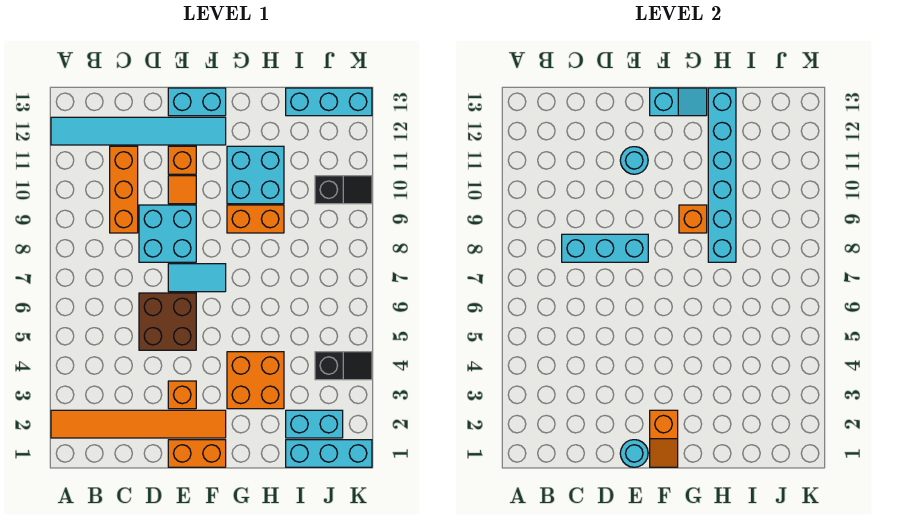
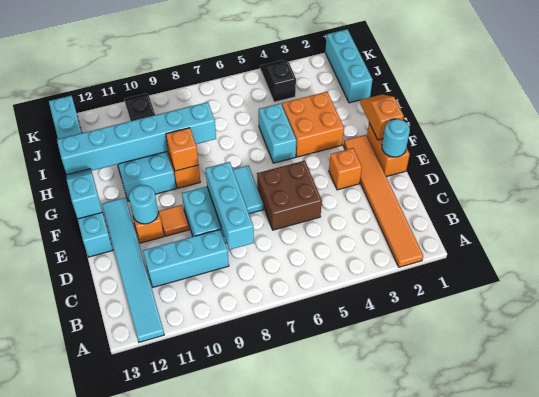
orange 1x3 brick [110,146,138,233] -> cyan 1x3 brick [143,229,229,287]
orange 1x2 slope [650,410,678,467] -> orange 1x2 slope turned to [360,94,404,140]
cyan 1x2 brick [286,410,343,438] -> cyan 1x2 brick moved to [259,103,296,163]

